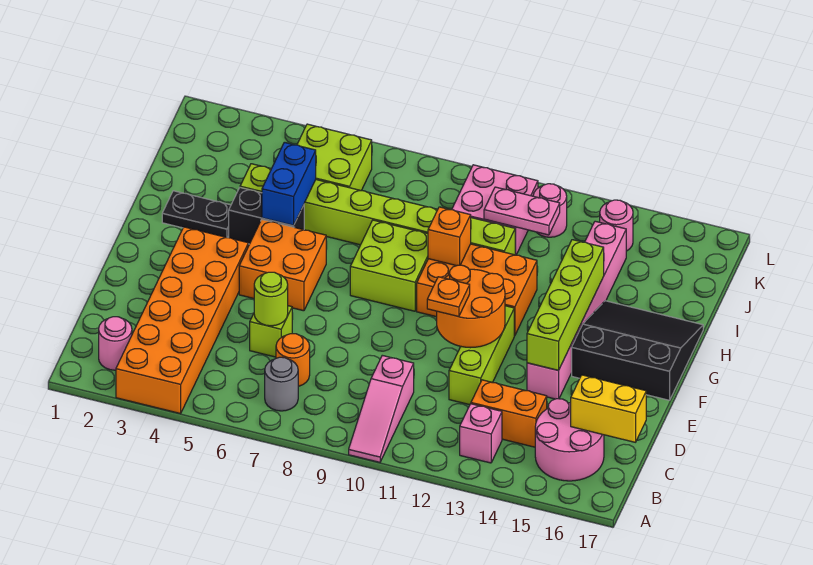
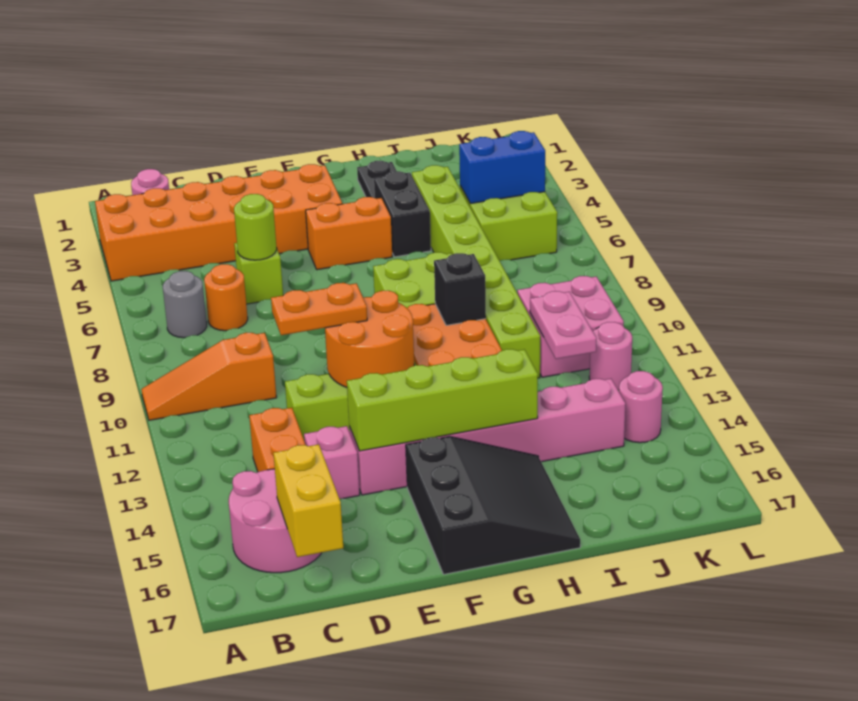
pink 1x3 slope [349,355,414,462] -> orange 1x3 slope [141,333,277,420]
pink 1x1 brick [460,404,502,463] -> pink 1x1 brick moved to [304,426,360,499]
orange 1x1 plate [427,277,470,317] -> orange 1x2 plate [271,283,367,335]
orange 2x2 brick [239,220,326,311] -> orange 1x2 brick [306,197,392,270]
blue 1x2 brick [262,142,316,226] -> blue 1x2 brick moved to [459,131,545,204]
orange 1x1 brick [428,207,471,266] -> black 1x1 brick [434,253,486,325]

